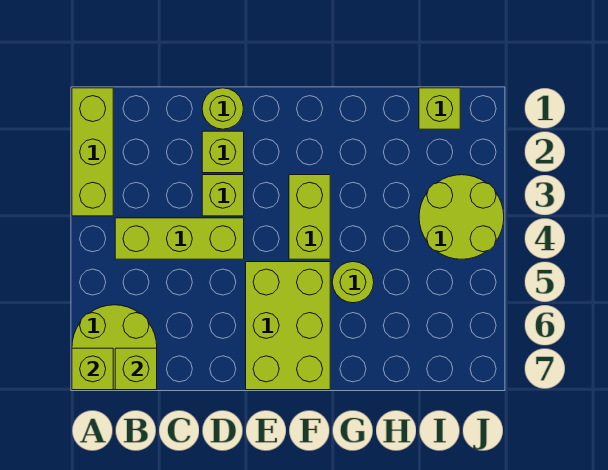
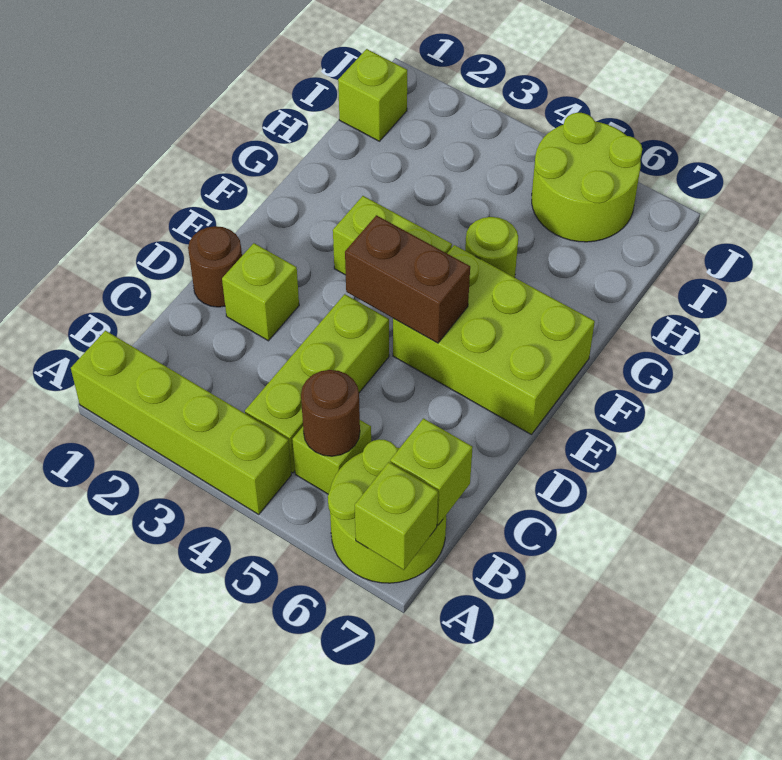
lime 1x3 brick [72,88,113,216] -> lime 1x4 brick [71,331,291,514]
none -> brown 1x1 round brick [301,370,360,456]
lime 1x1 round brick [202,88,243,129] -> brown 1x1 round brick [188,226,242,307]
lime 1x1 brick [202,175,244,216] -> lime 1x1 brick moved to [292,420,371,494]
none -> brown 1x2 brick [345,215,470,343]
lime 2x2 round brick [419,175,504,259] -> lime 2x2 round brick moved to [532,113,642,242]

